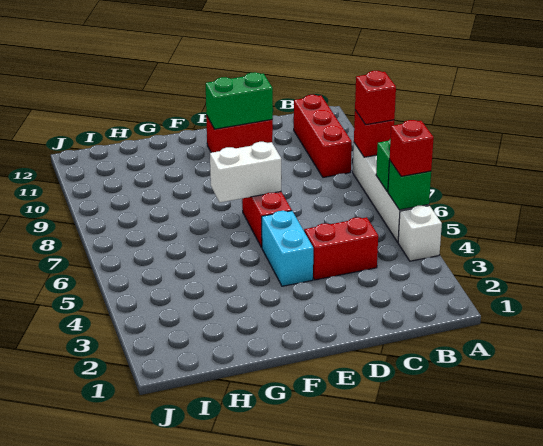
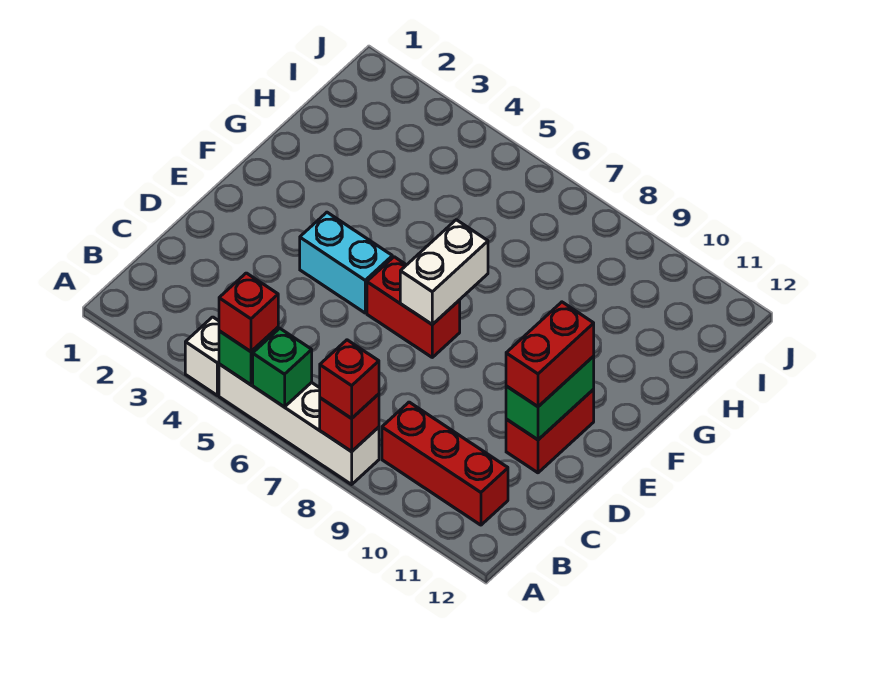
red 1x2 brick [304,217,378,280] -> red 1x2 brick moved to [506,302,594,407]

